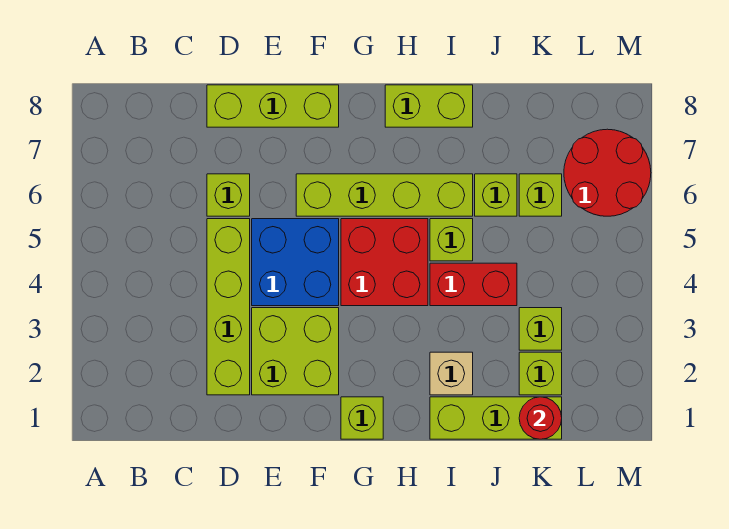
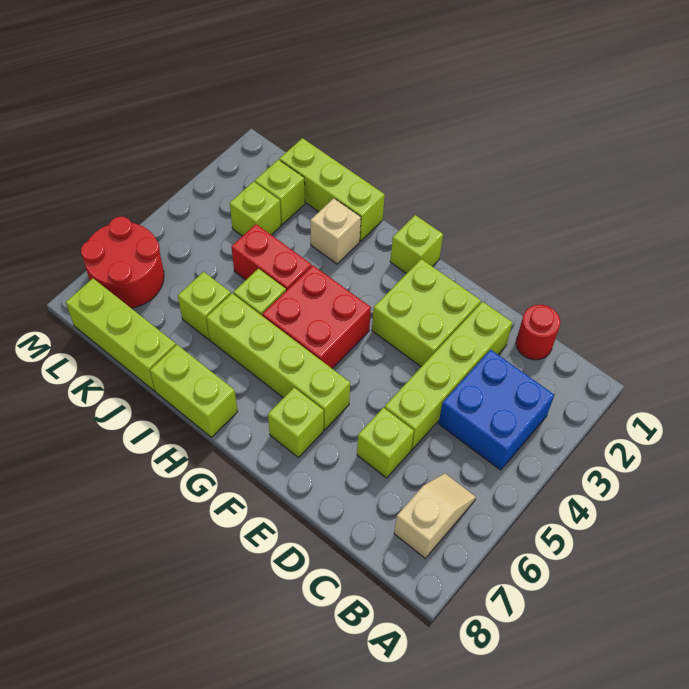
none -> tan 1x2 slope [394,473,476,558]
lime 1x3 brick [207,85,339,127] -> lime 1x3 brick moved to [66,279,176,391]
blue 2x2 brick [252,219,339,306] -> blue 2x2 brick moved to [438,350,554,470]
red 1x1 round brick [519,397,562,439] -> red 1x1 round brick moved to [516,305,560,360]
lime 1x1 brick [519,174,562,216] -> lime 1x1 brick moved to [268,388,324,457]

